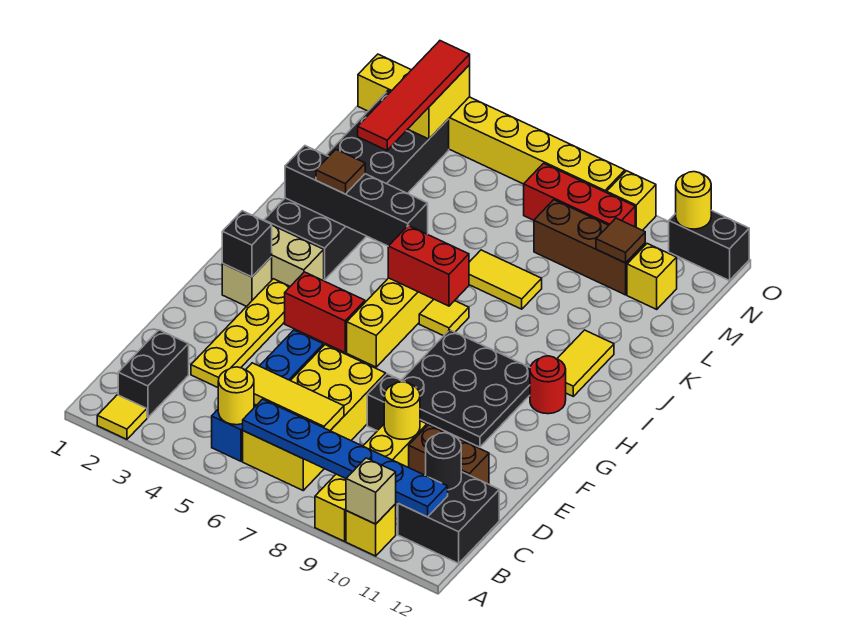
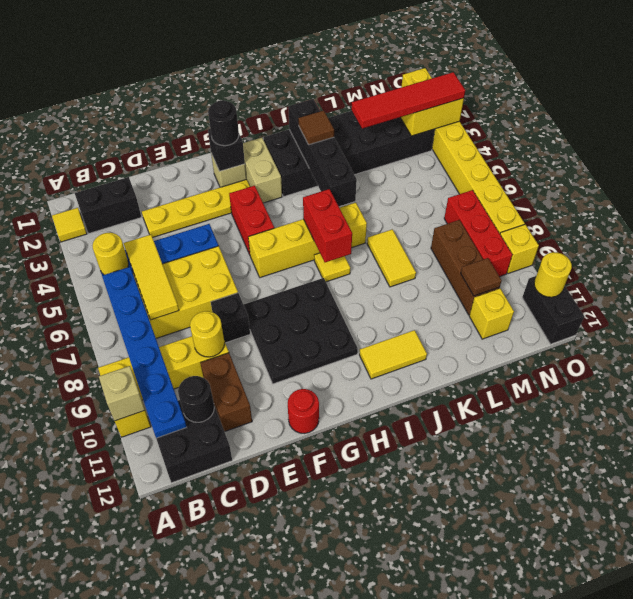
none -> black 1x1 round brick [208,100,239,146]
red 1x1 round brick [530,356,566,414] -> red 1x1 round brick moved to [288,389,319,433]

